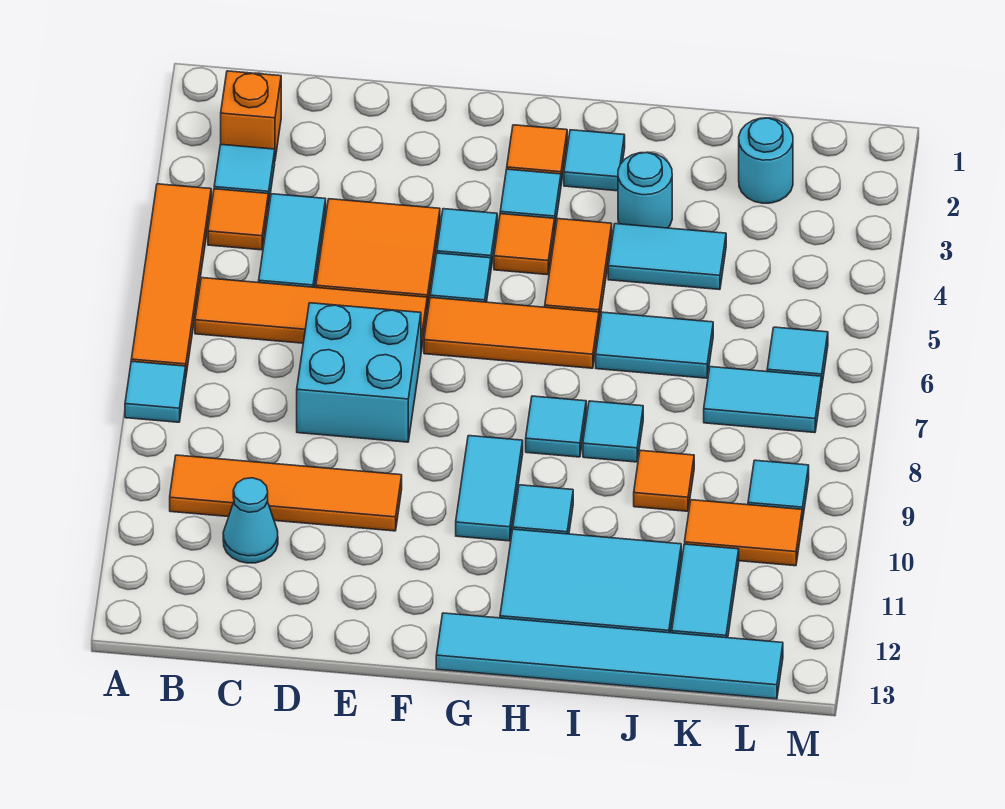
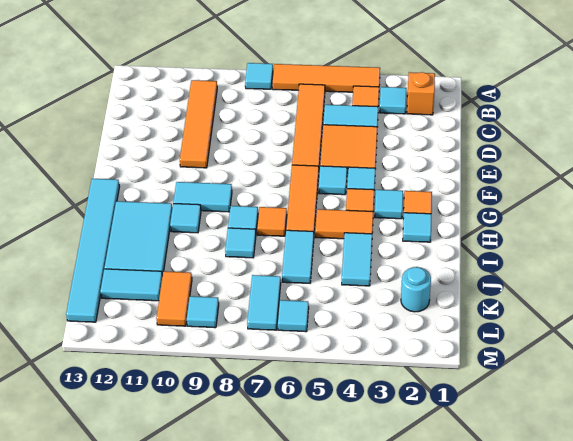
cyan 1x1 cone [223,478,278,563] -> none
cyan 2x2 brick [297,303,421,442] -> none
cyan 1x1 round brick [618,152,672,228] -> none
orange 1x1 tile [634,450,694,511] -> orange 1x1 tile moved to [257,207,287,236]

